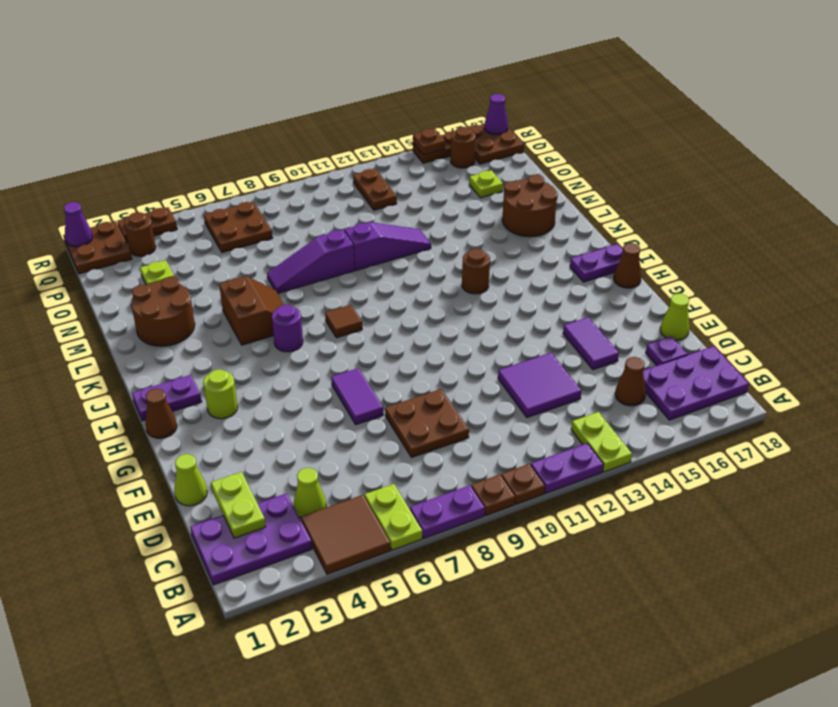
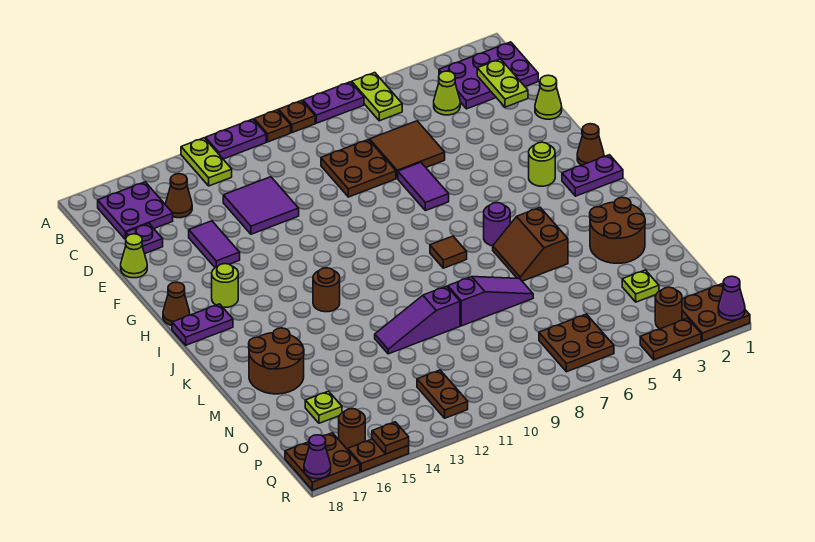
brown 2x2 tile [301,495,391,574] -> brown 2x2 tile moved to [370,121,445,178]
purple 2x3 plate [643,346,749,420] -> purple 2x2 plate [98,182,173,239]
none -> lime 1x1 round brick [212,264,238,307]

